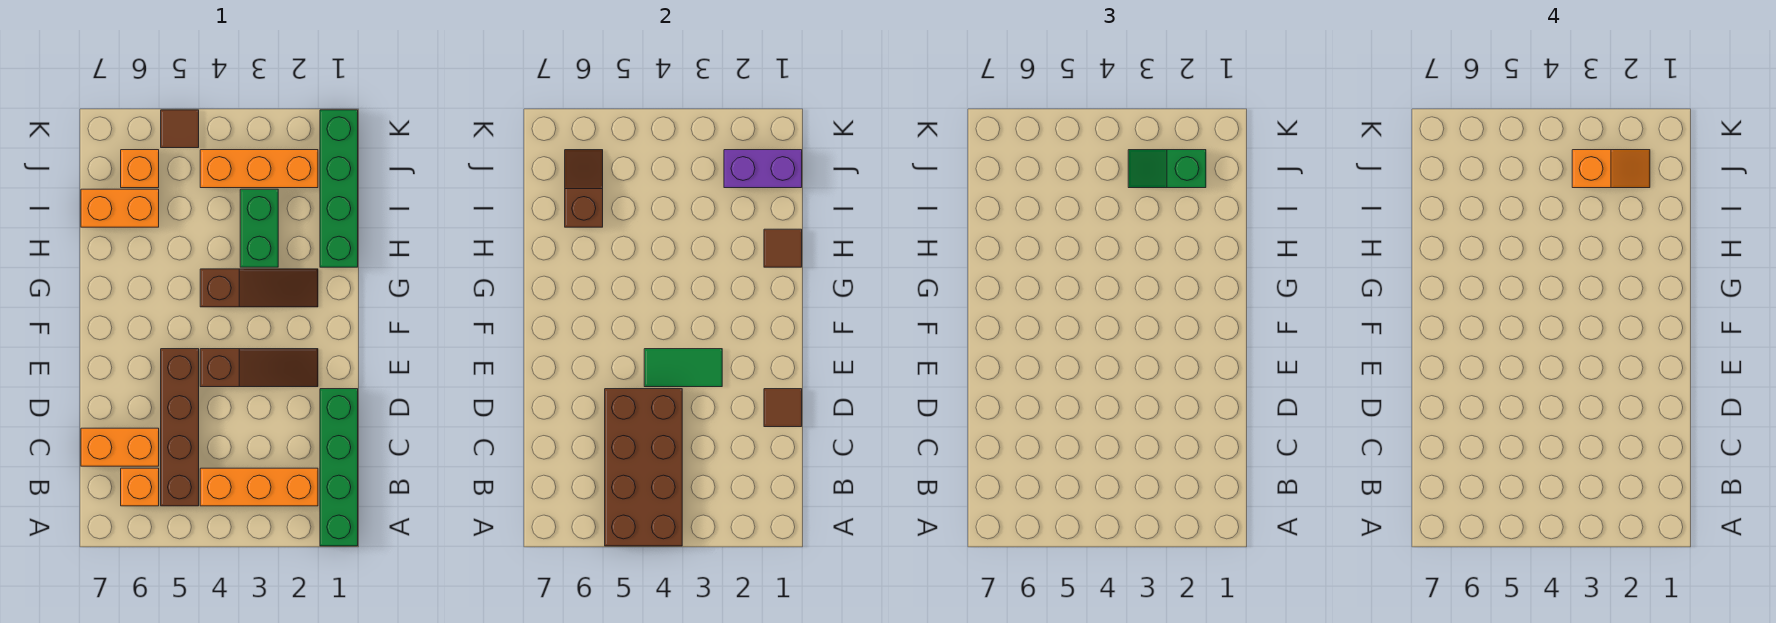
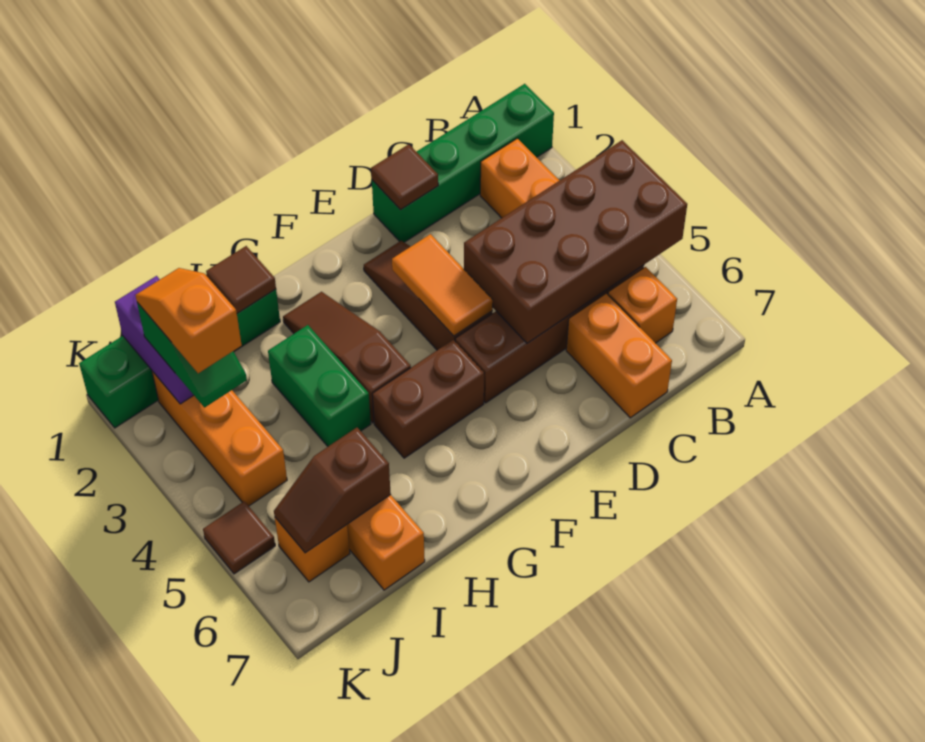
green 1x2 tile [644,349,722,387] -> orange 1x2 tile [392,234,493,336]
none -> brown 1x2 brick [372,340,484,458]
green 1x2 brick [240,189,278,267] -> green 1x2 brick turned to [268,325,371,446]

